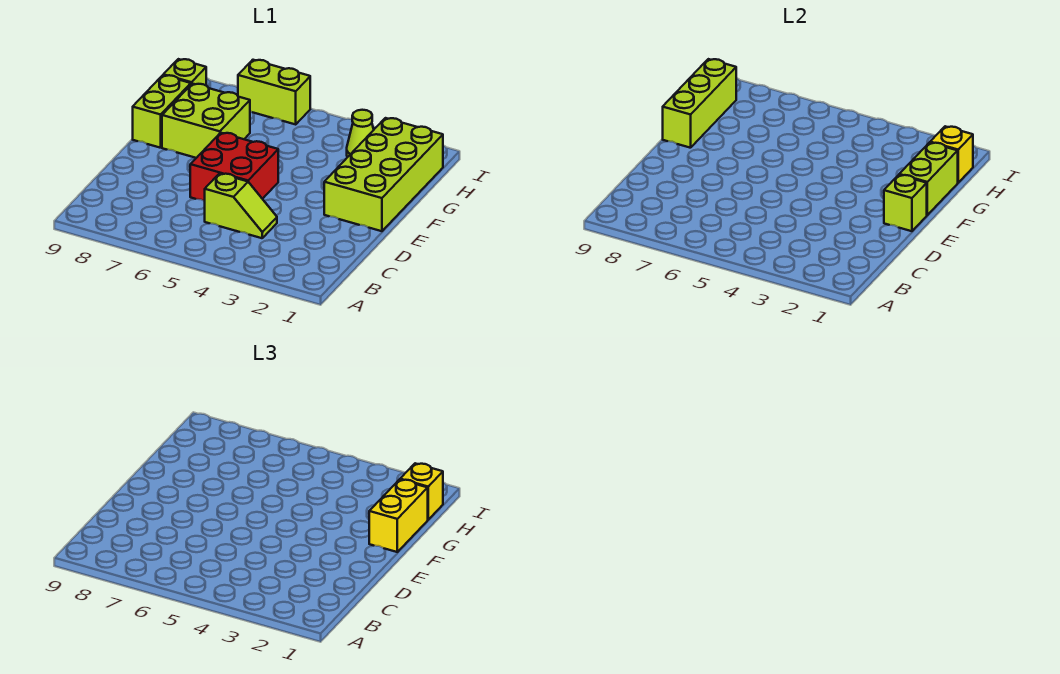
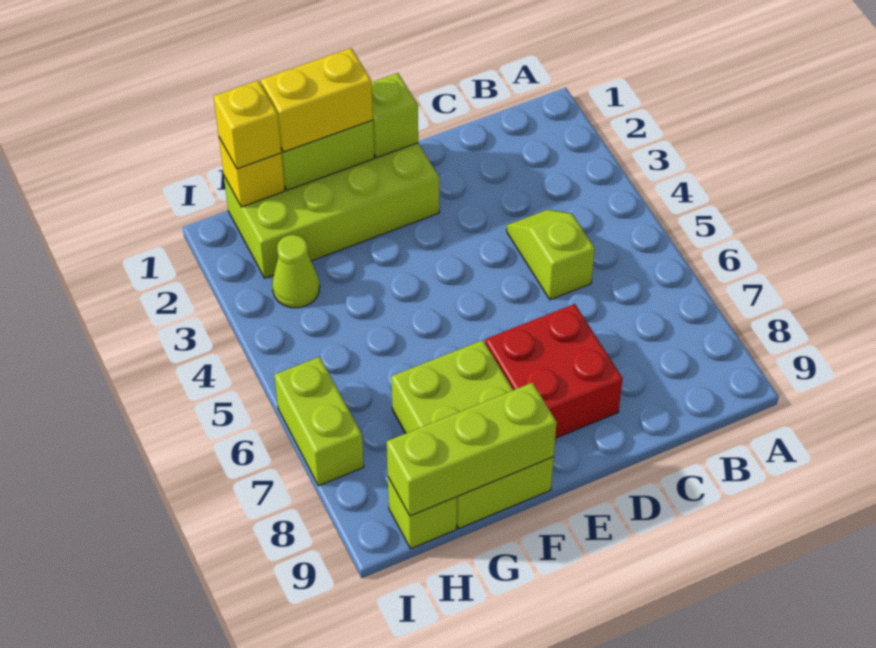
red 2x2 brick [190,133,278,201] -> red 2x2 brick moved to [485,304,623,438]

